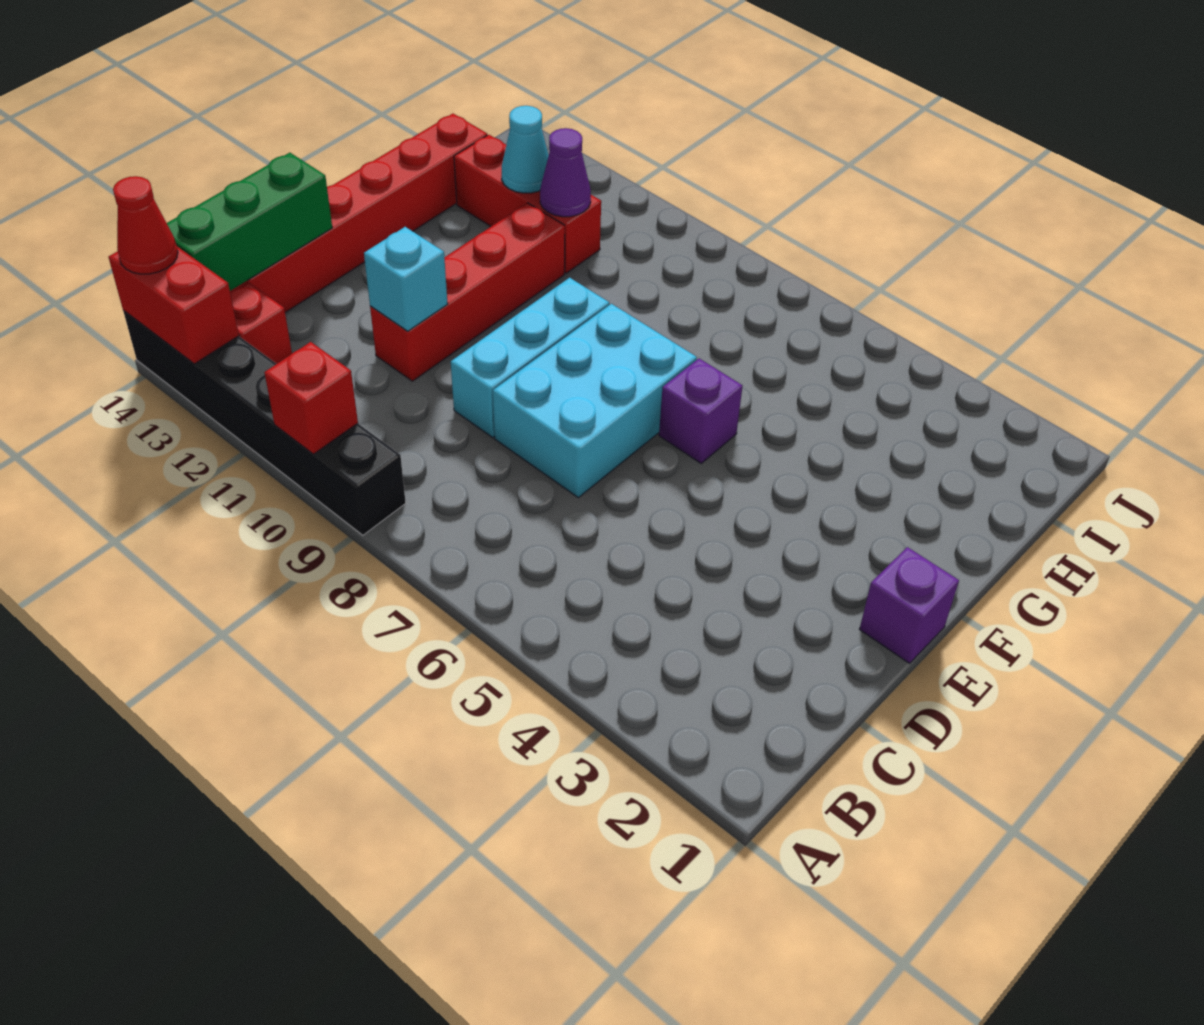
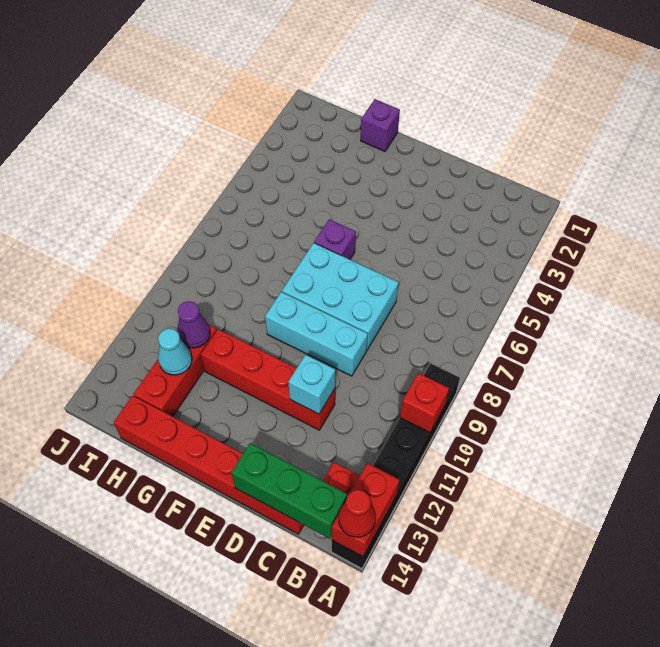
purple 1x1 brick [860,547,959,663] -> purple 1x1 brick moved to [361,99,400,151]

